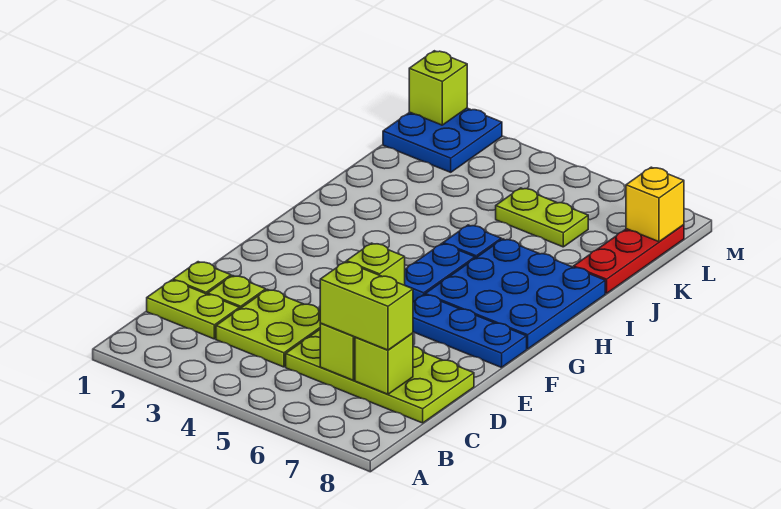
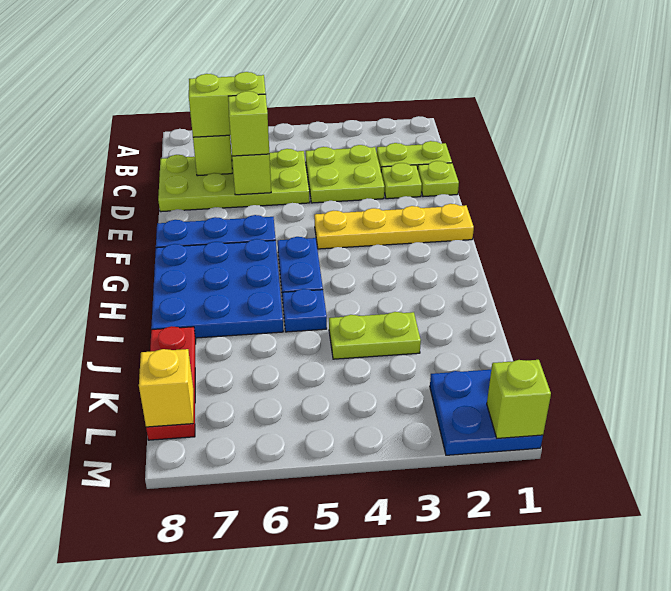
none -> yellow 1x4 plate [314,204,474,249]
lime 1x2 plate [496,188,588,247] -> lime 1x2 plate moved to [329,312,421,359]

